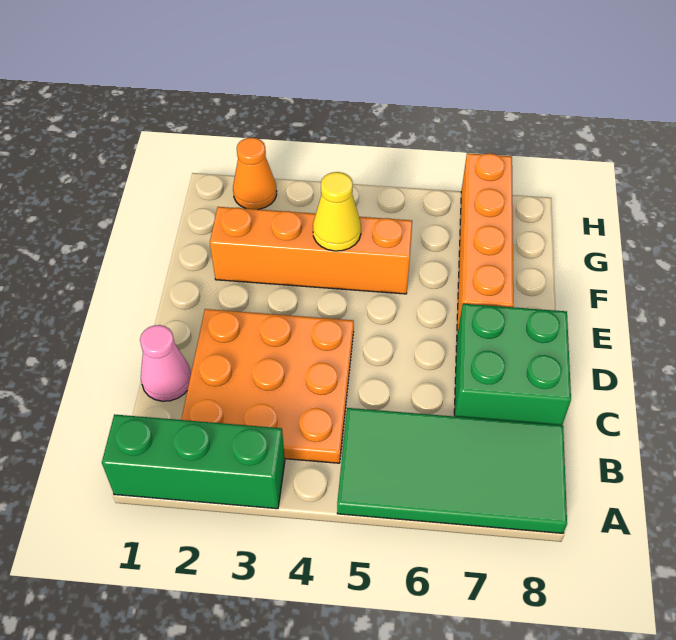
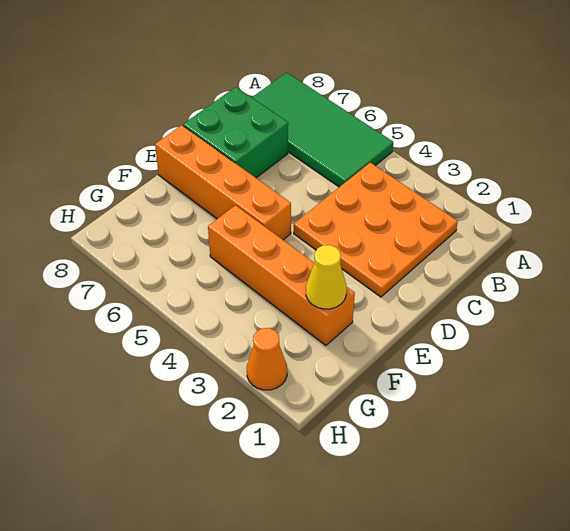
green 1x3 brick [102,414,285,509] -> none
pink 1x1 cone [140,325,191,401] -> none
orange 1x4 brick [457,153,513,334] -> orange 1x4 brick turned to [155,125,291,240]
yellow 1x1 cone [313,172,361,251] -> yellow 1x1 cone moved to [306,245,347,309]

